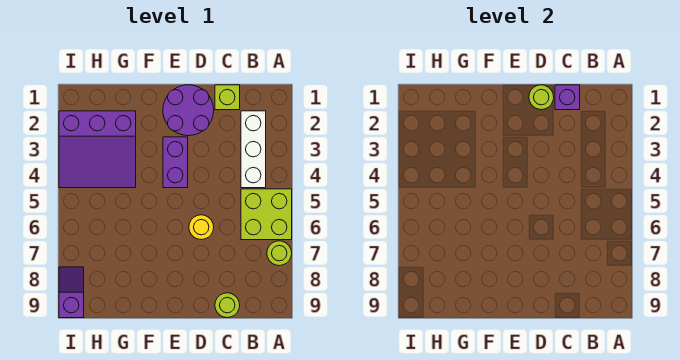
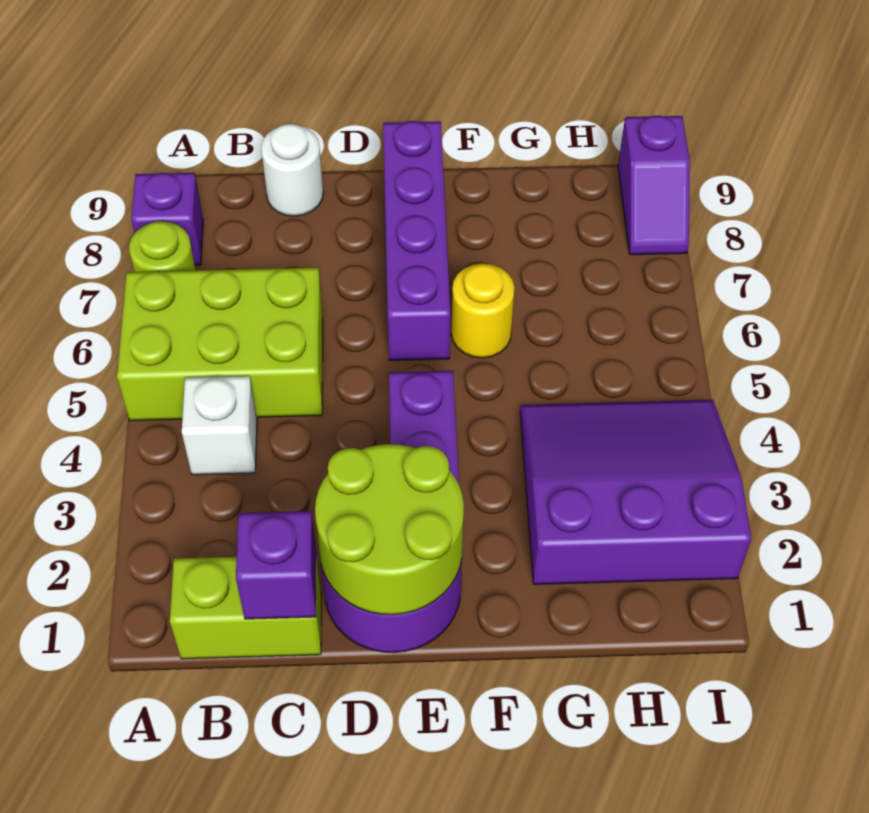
lime 2x2 brick [241,189,292,240] -> lime 2x3 brick [117,267,323,421]
none -> purple 1x1 brick [131,173,203,265]
white 1x3 brick [241,111,266,188] -> white 1x1 brick [182,376,257,475]
lime 1x1 brick [215,85,240,110] -> lime 1x2 brick [170,555,321,659]
lime 1x1 round brick [215,293,240,318] -> white 1x1 round brick [261,124,323,216]
lime 1x1 round brick [529,85,554,110] -> lime 2x2 round brick [315,444,464,615]
yellow 1x1 round brick [189,215,214,240] -> yellow 1x1 round brick moved to [451,263,514,358]
none -> purple 1x4 brick [383,121,450,360]

